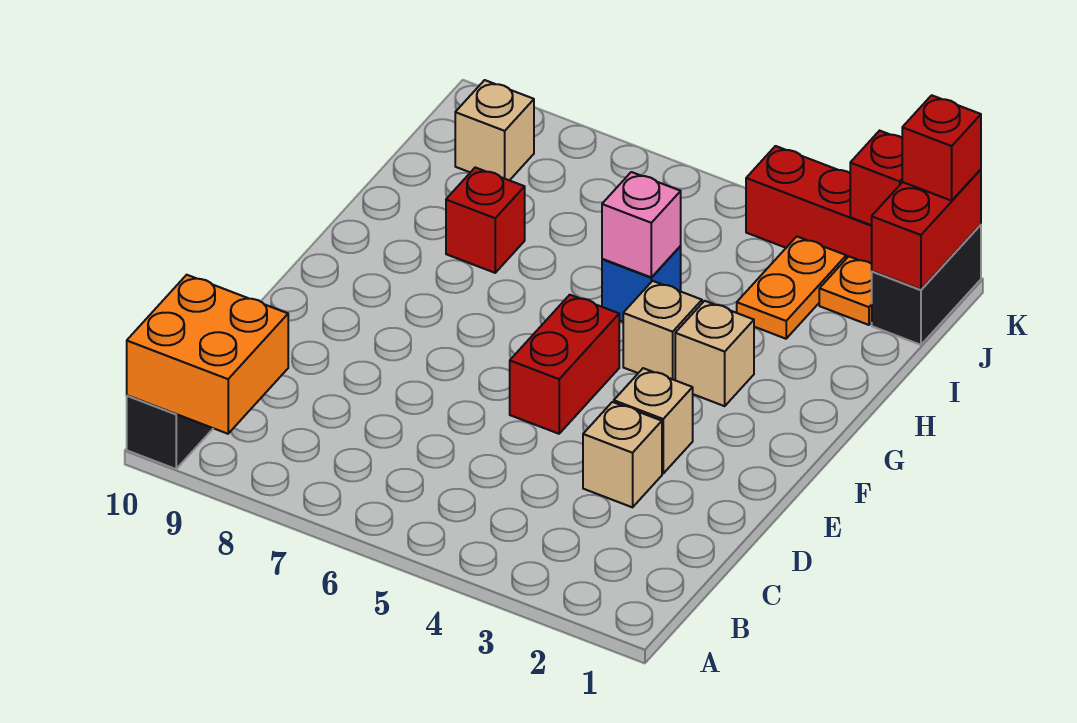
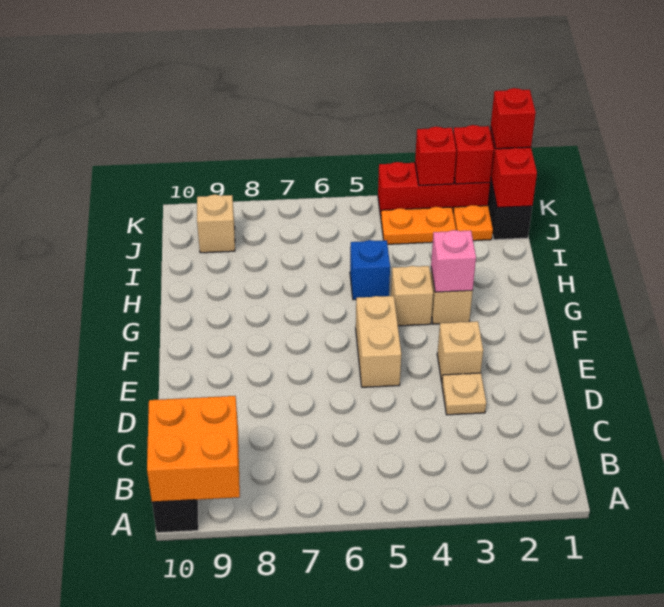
tan 1x1 brick [583,402,662,507] -> tan 1x1 plate [442,373,486,415]
red 1x2 brick [510,295,619,434] -> tan 1x2 brick [356,296,401,387]
pink 1x1 brick [602,172,681,277] -> pink 1x1 brick moved to [431,230,476,292]
red 1x1 brick [446,167,525,273] -> red 1x1 brick moved to [415,127,456,186]
orange 1x2 plate [737,237,846,339] -> orange 1x2 plate turned to [381,207,456,244]

